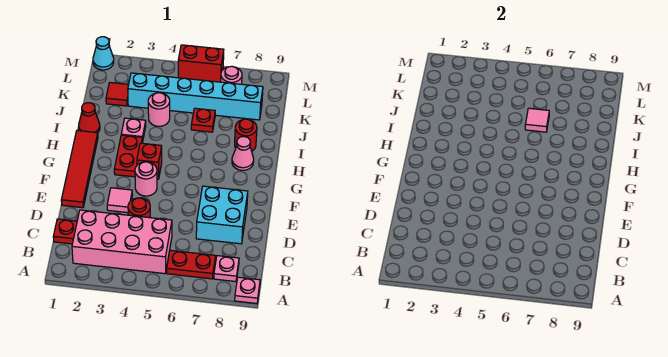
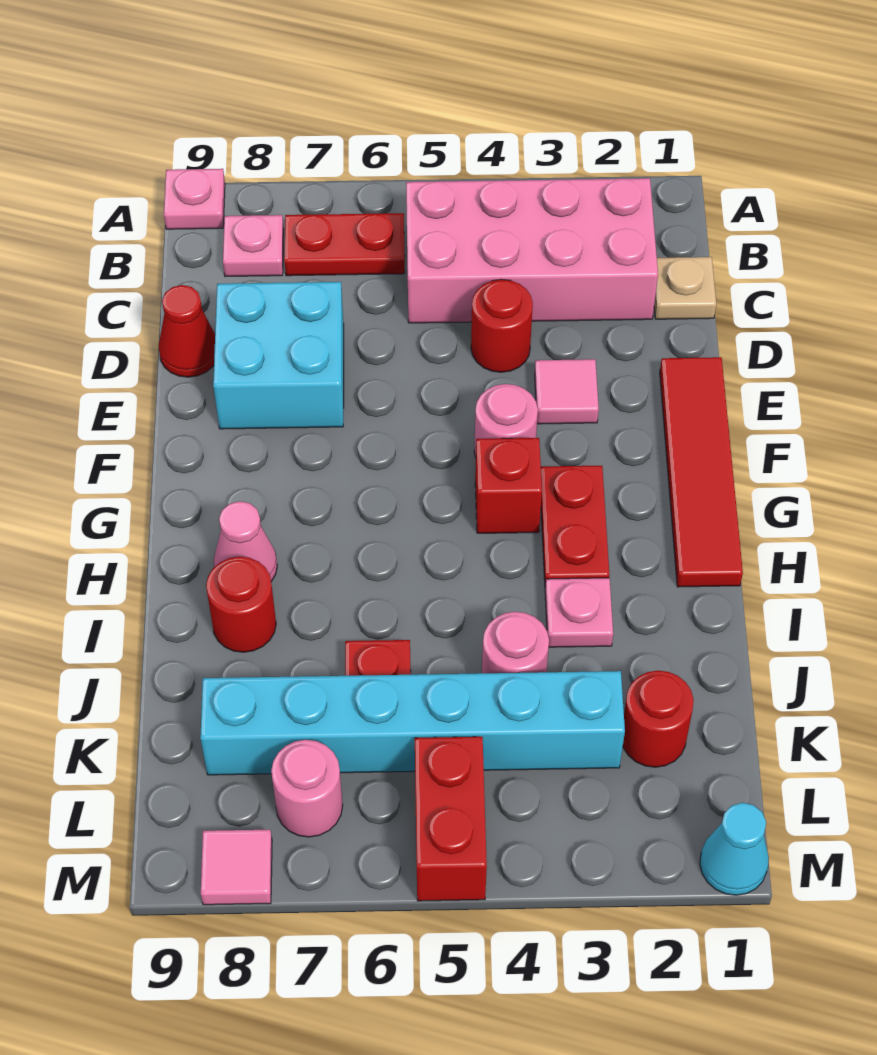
red 1x1 plate [53,219,77,244] -> tan 1x1 plate [654,257,716,319]
red 1x1 cone [79,103,100,133] -> red 1x1 cone moved to [159,285,215,377]
pink 1x1 tile [525,108,549,132] -> pink 1x1 tile moved to [201,830,272,905]
red 1x1 tile [106,83,129,106] -> red 1x1 round brick [623,671,694,767]
red 1x2 brick [178,45,224,82] -> red 1x2 brick turned to [415,737,487,901]

